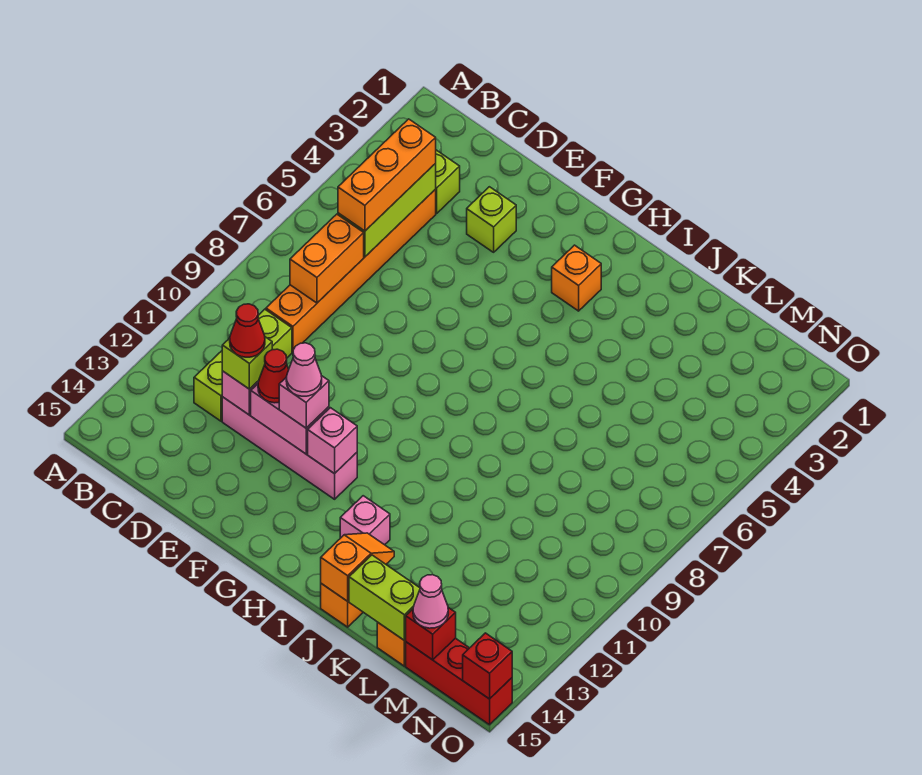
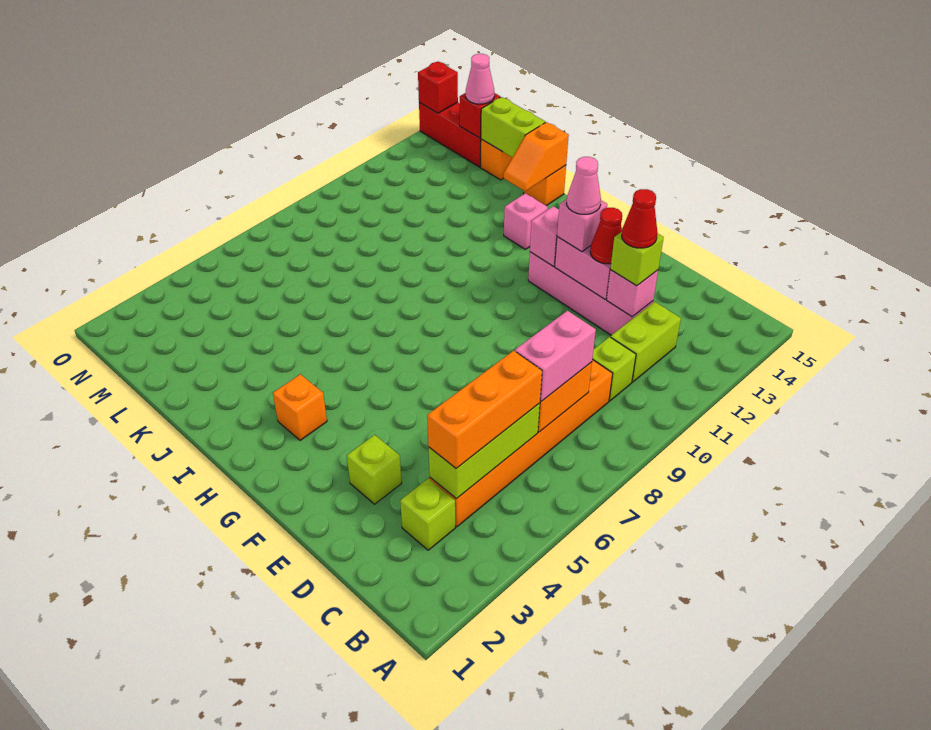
none -> pink 1x2 brick [515,311,596,401]

